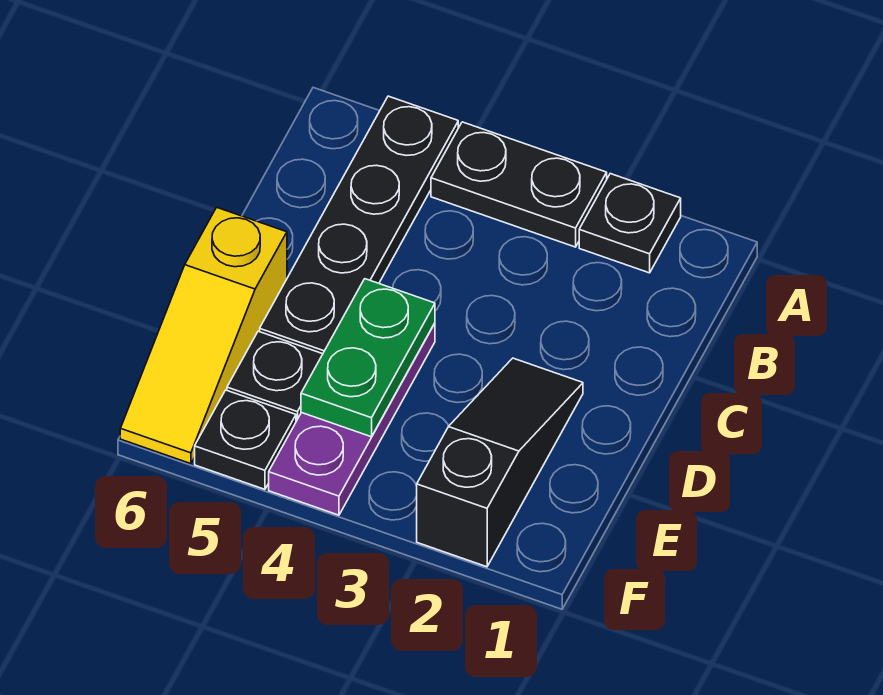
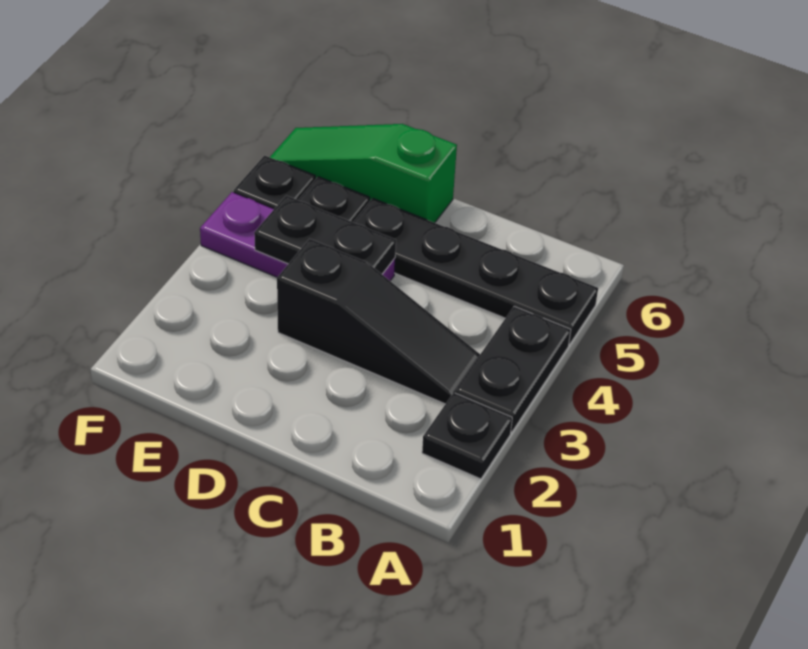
black 1x3 slope [417,358,583,567] -> black 1x3 slope moved to [277,239,480,404]
green 1x2 plate [301,279,435,437] -> black 1x2 plate [254,195,396,274]
yellow 1x3 slope [120,207,287,464] -> green 1x3 slope [270,124,457,223]

